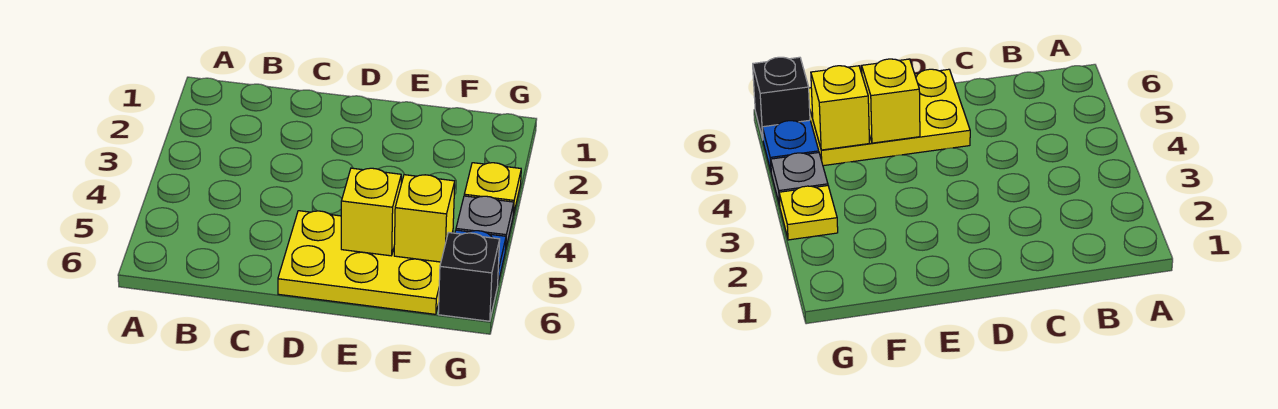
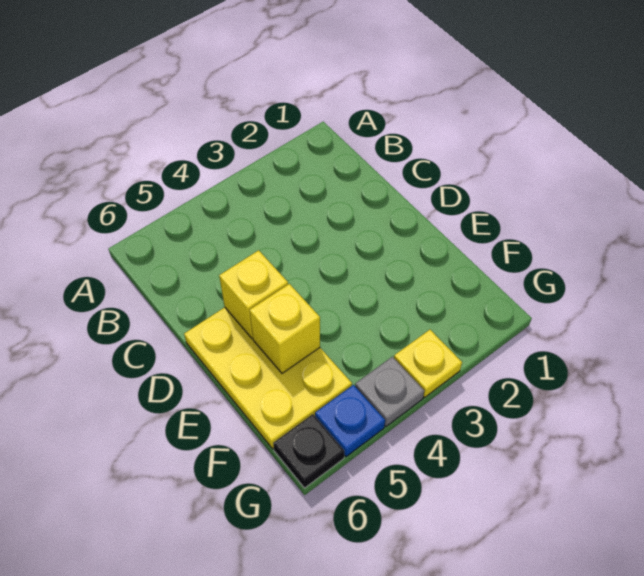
yellow 1x1 brick [394,175,455,262] -> yellow 1x1 brick moved to [219,250,288,338]
black 1x1 brick [438,233,500,321] -> black 1x1 plate [273,414,344,488]

